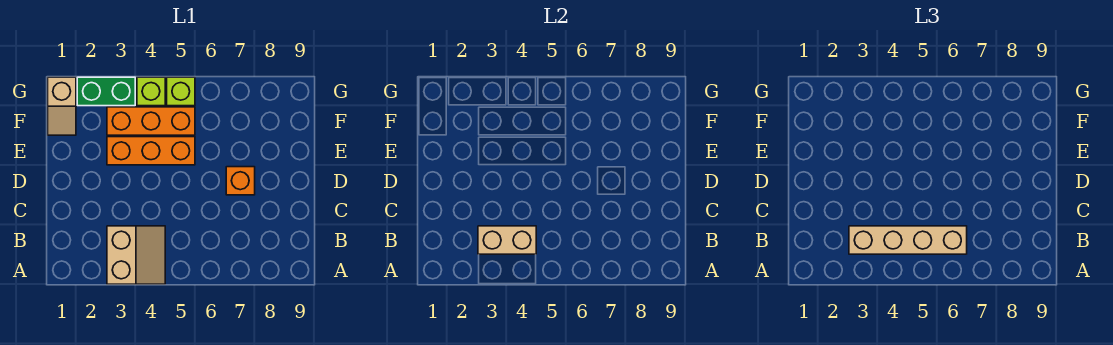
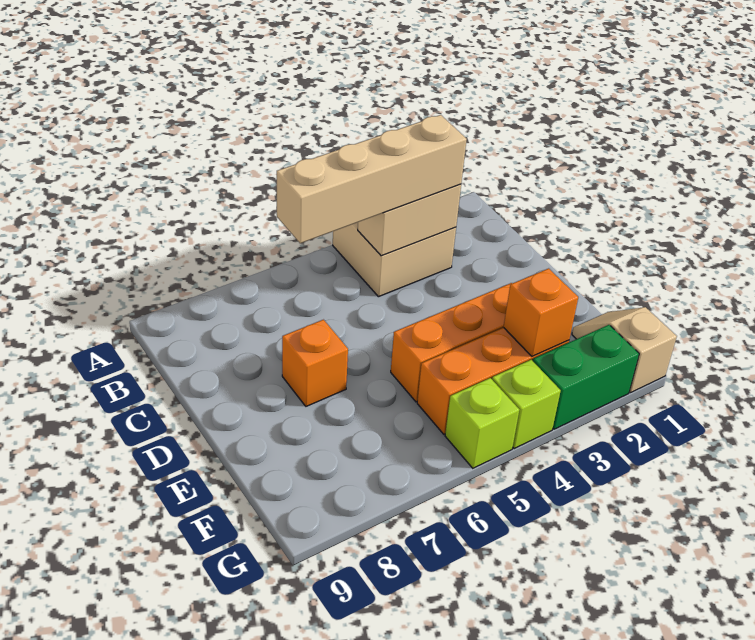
tan 2x2 slope [107,226,165,284] -> tan 2x2 brick [333,222,456,297]
none -> orange 1x1 brick [504,268,578,356]

